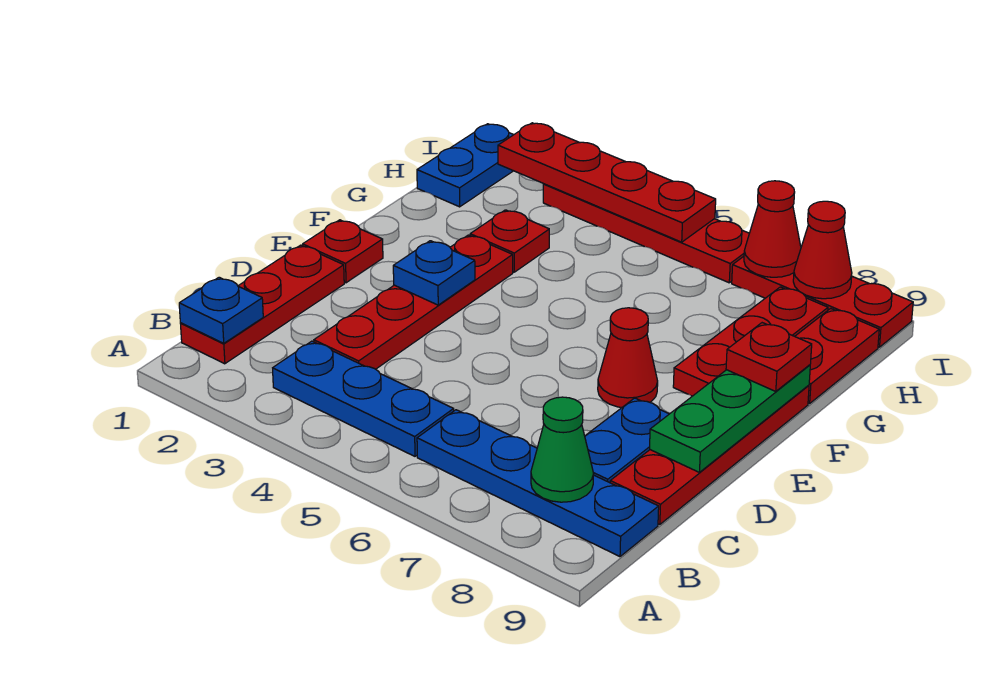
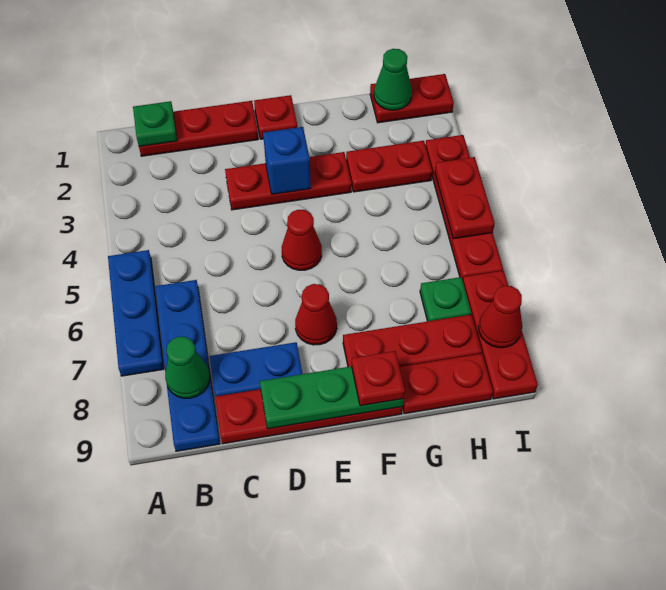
blue 1x1 plate [179,277,263,343] -> green 1x1 plate [133,101,177,146]
blue 1x3 plate [273,341,454,456] -> blue 1x3 plate moved to [108,250,164,376]
red 1x4 plate [314,235,513,369] -> red 1x3 plate [225,152,352,210]
blue 1x1 plate [393,241,475,305] -> blue 1x1 brick [263,127,311,194]
red 1x1 plate [470,210,549,272] -> red 1x2 plate [346,141,432,192]
blue 1x2 plate [417,124,513,207] -> red 1x2 plate [370,74,454,123]
none -> green 1x1 cone [374,49,412,110]
none -> green 1x1 plate [420,277,471,321]
red 1x4 plate [498,123,716,242] -> red 1x2 plate [435,157,495,239]
red 1x1 cone [744,181,801,277] -> red 1x1 cone moved to [282,210,322,270]

